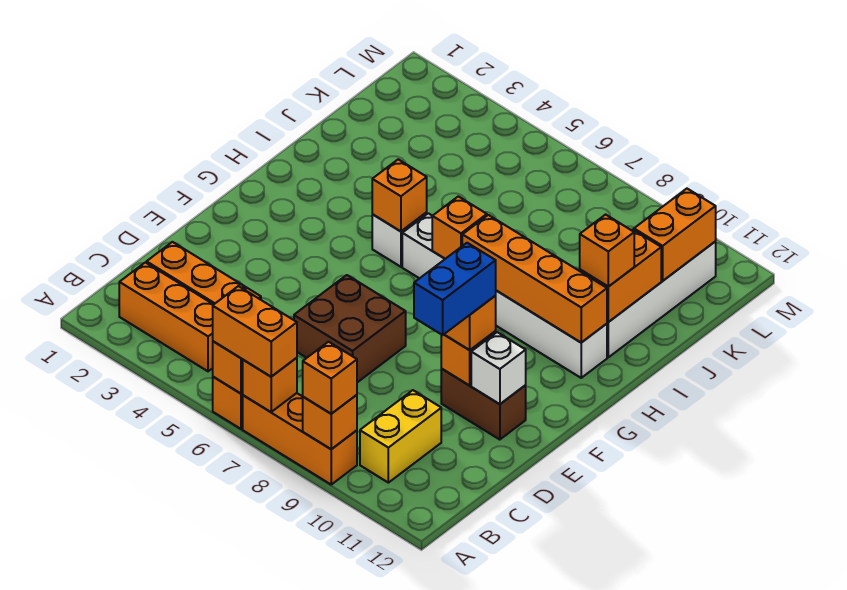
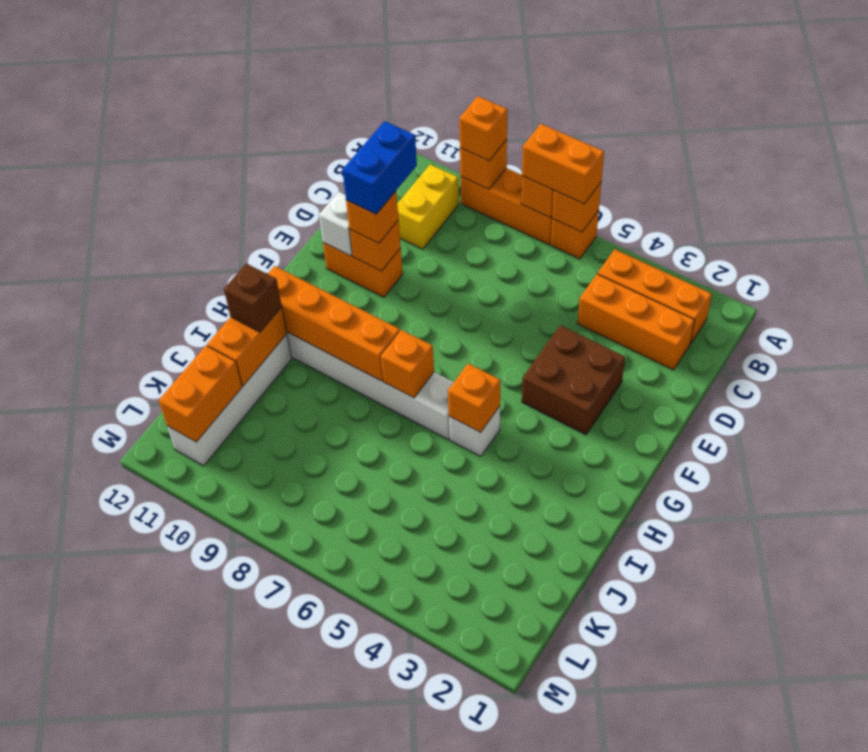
brown 2x2 brick [294,275,406,382] -> brown 2x2 brick moved to [522,325,625,435]
brown 1x2 brick [441,369,526,440] -> orange 1x2 brick [323,243,403,297]
orange 1x1 brick [580,215,634,287] -> brown 1x1 brick [224,263,282,332]

